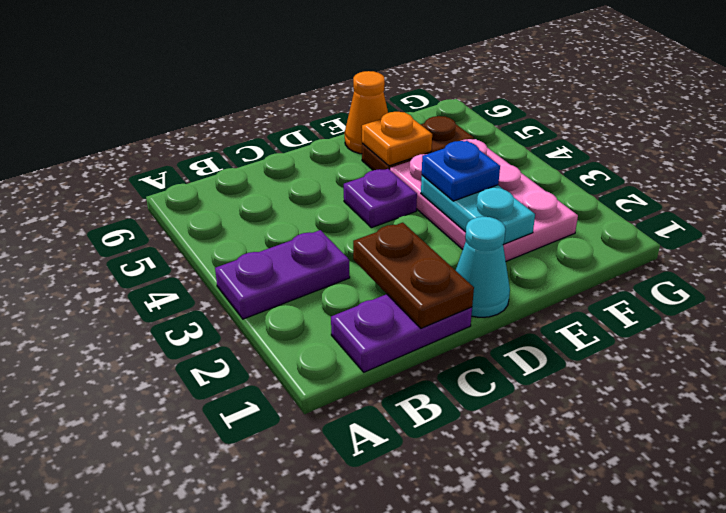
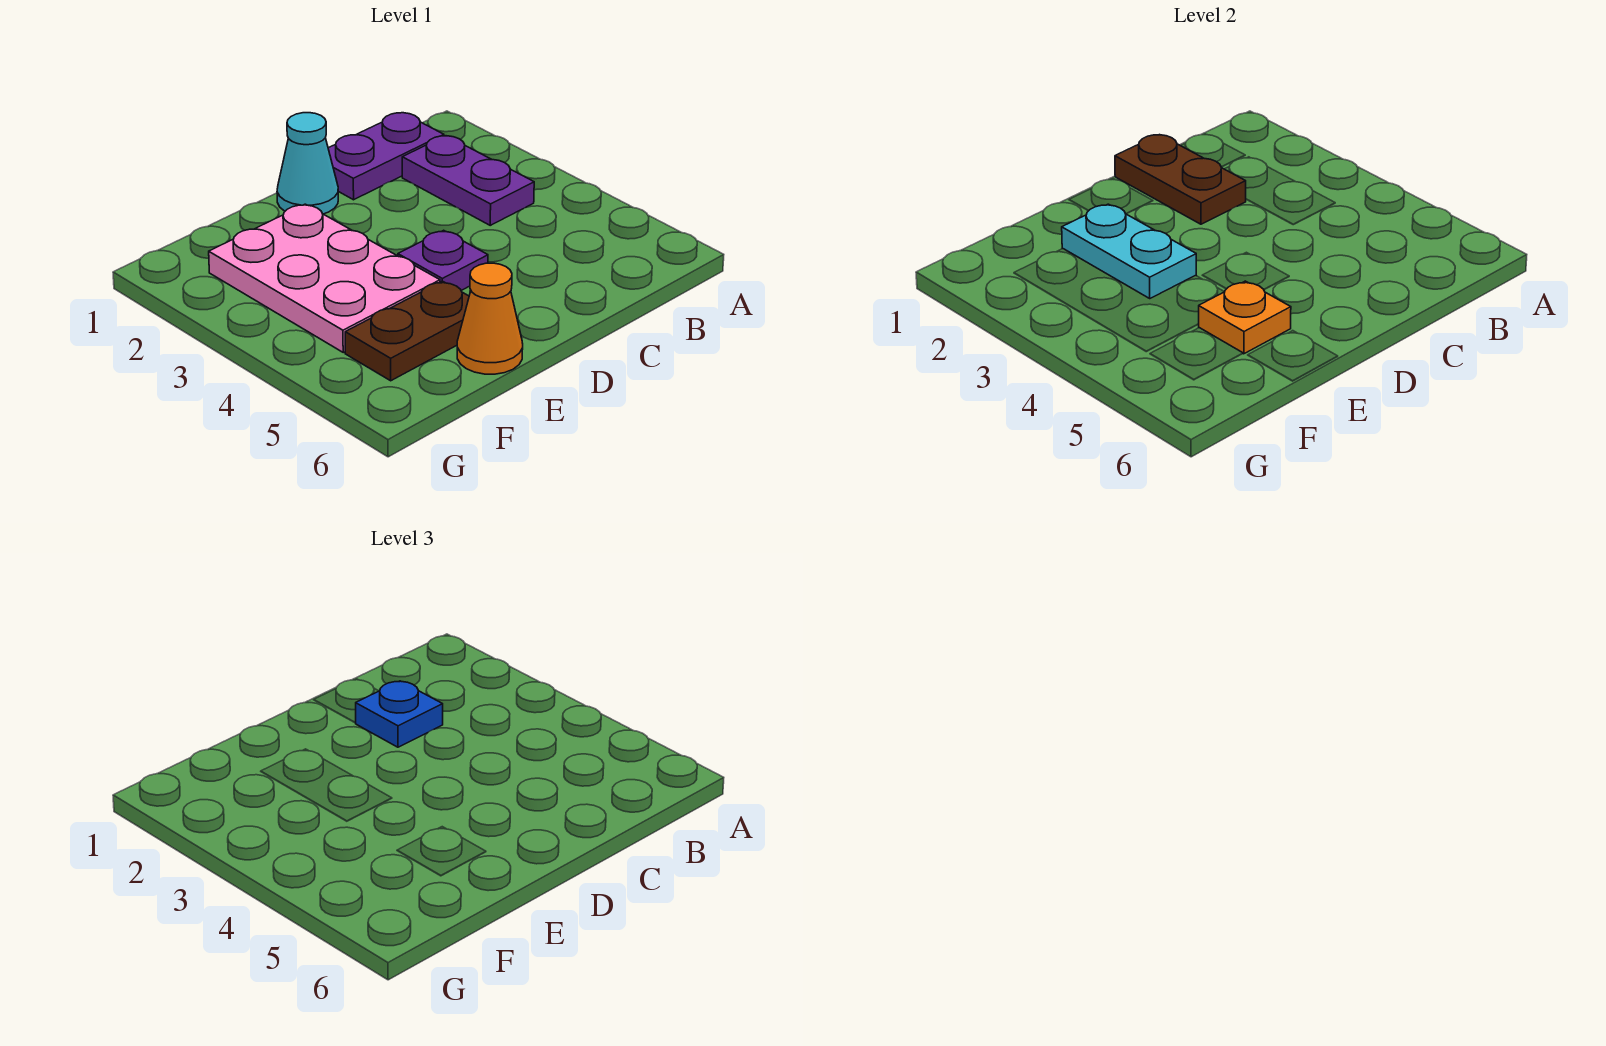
purple 1x2 plate [215,230,350,319] -> purple 1x2 plate turned to [402,136,534,225]
blue 1x1 plate [422,141,500,201] -> blue 1x1 plate moved to [356,681,443,747]

